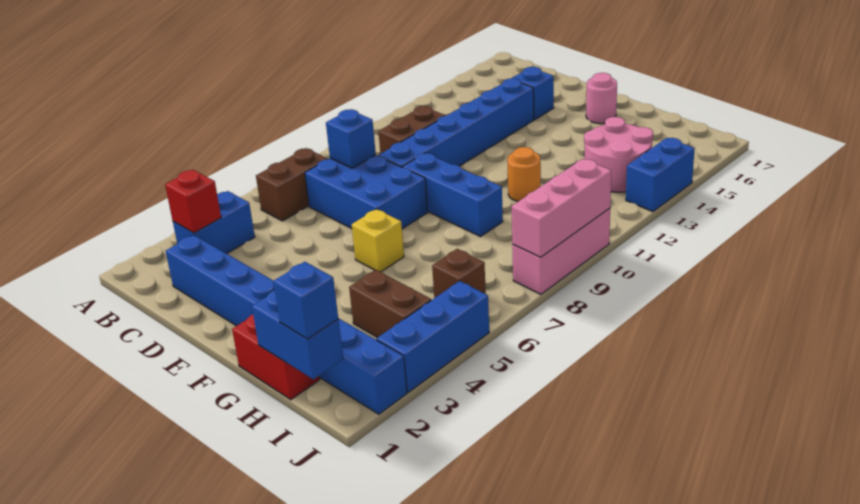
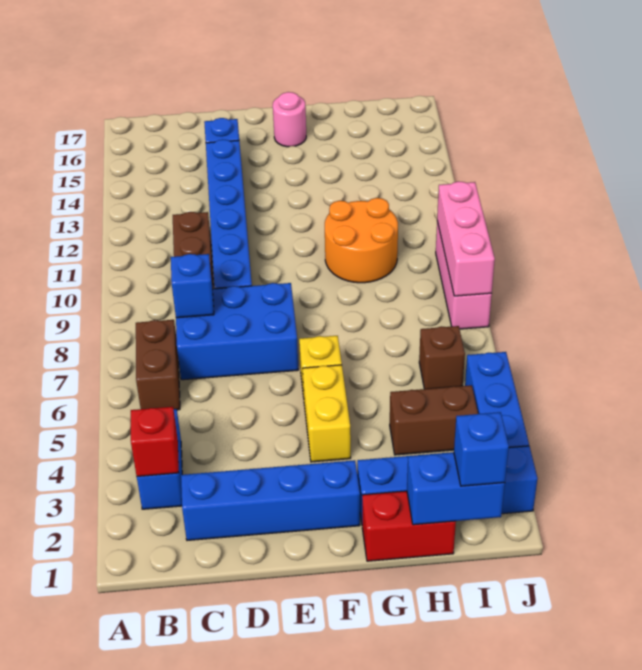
blue 1x3 brick [403,153,503,237] -> none
none -> yellow 1x2 brick [303,365,351,462]
orange 1x1 round brick [507,147,541,201] -> orange 2x2 round brick [325,198,398,283]
pink 2x2 round brick [584,117,653,192] -> none
blue 1x2 brick [626,138,695,212] -> none

